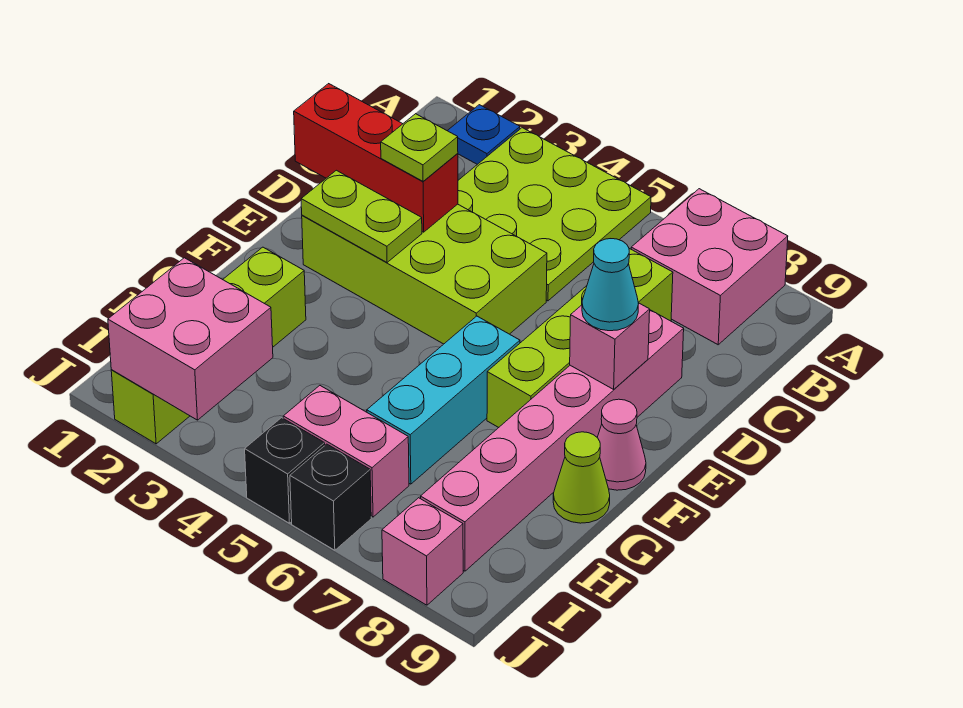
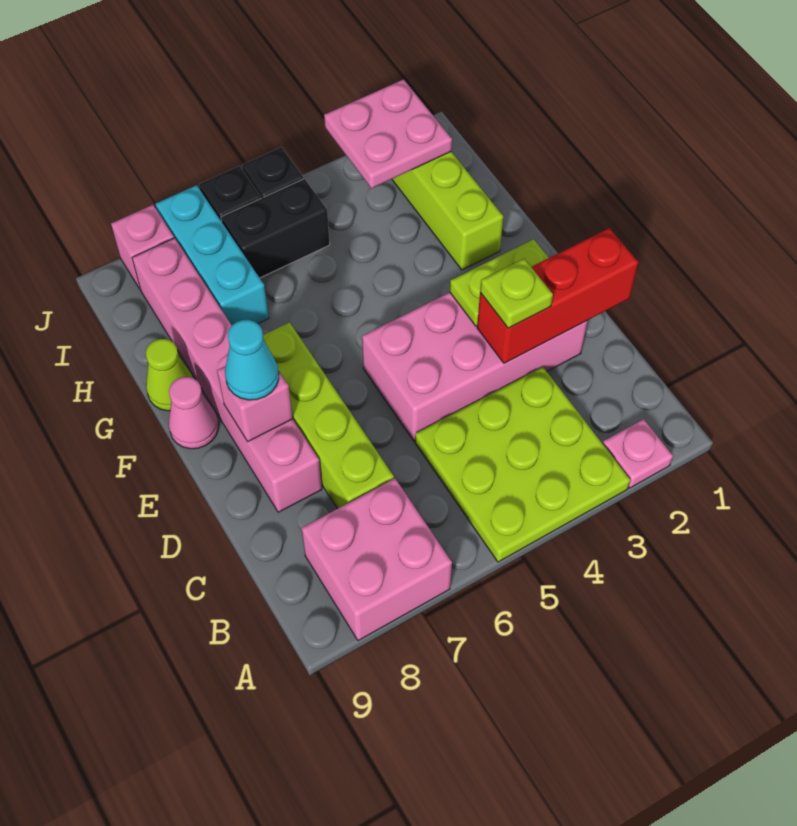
blue 1x1 plate [447,105,520,164] -> pink 1x1 plate [603,419,673,488]
lime 2x4 brick [302,204,547,344] -> pink 2x4 brick [362,292,588,441]
cyan 1x3 brick [367,316,520,484] -> cyan 1x3 brick moved to [155,185,269,325]
pink 2x2 brick [108,258,273,420] -> pink 2x2 plate [324,79,452,188]
pink 1x2 brick [283,386,409,517] -> black 1x2 brick [221,179,330,278]

